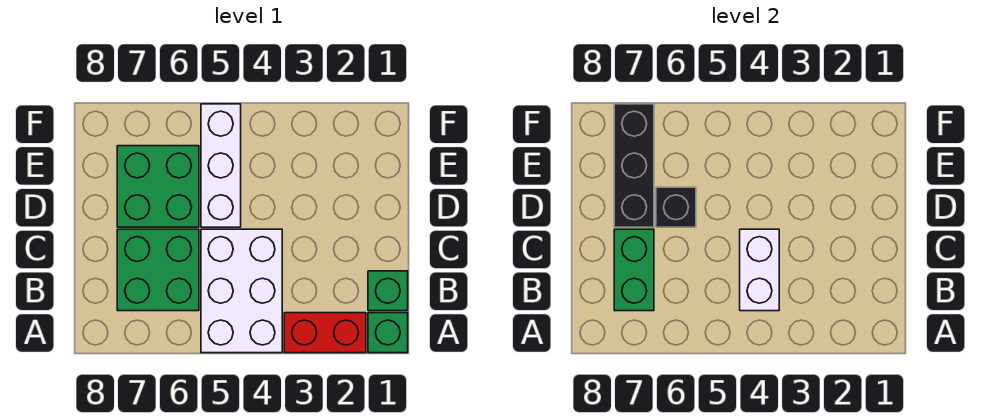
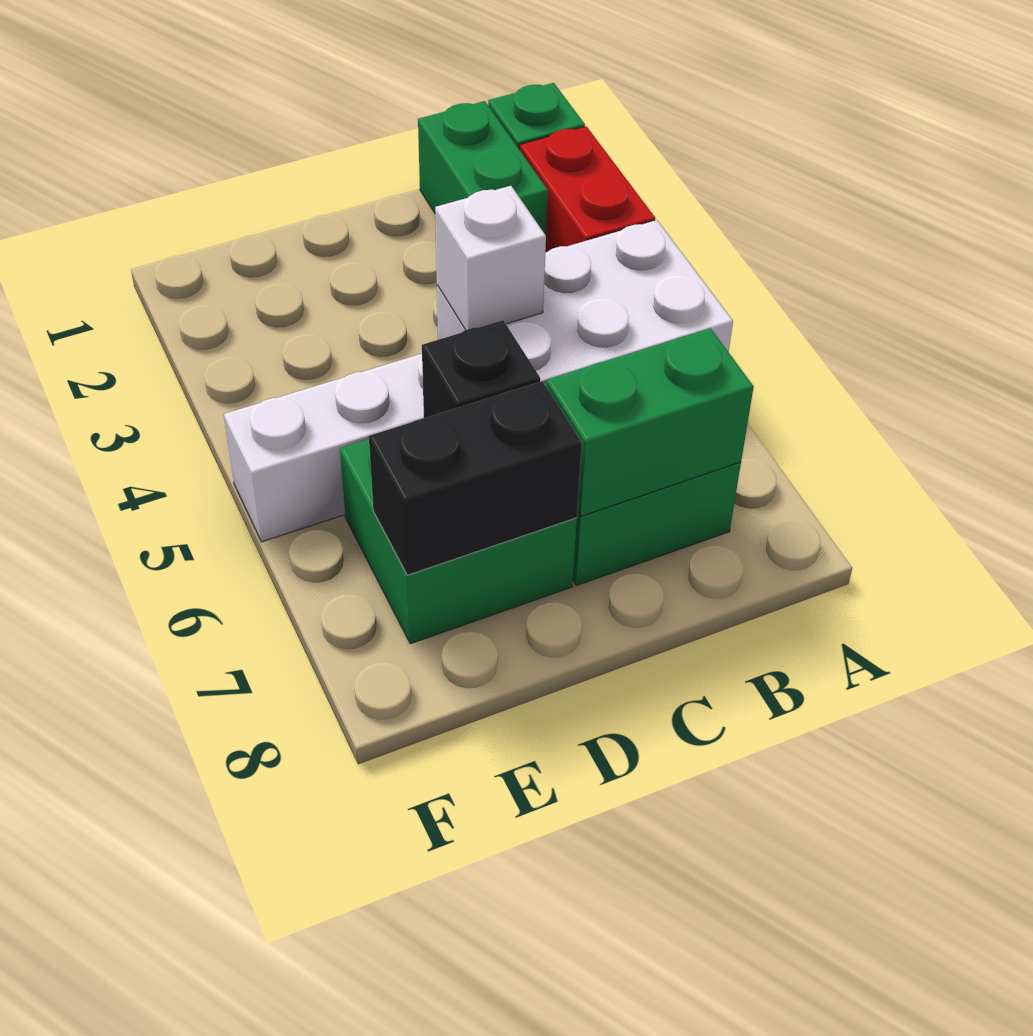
green 1x1 brick [368,271,408,311] -> green 1x2 brick [418,101,548,235]
white 1x2 brick [740,229,779,311] -> white 1x1 brick [435,186,546,330]
black 1x3 brick [614,104,654,227] -> black 1x2 brick [369,381,582,575]

